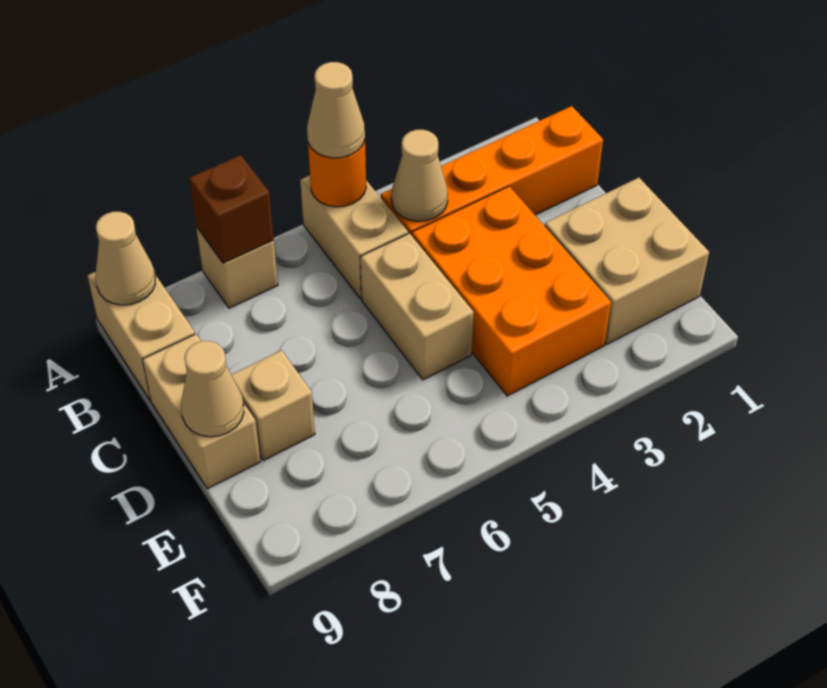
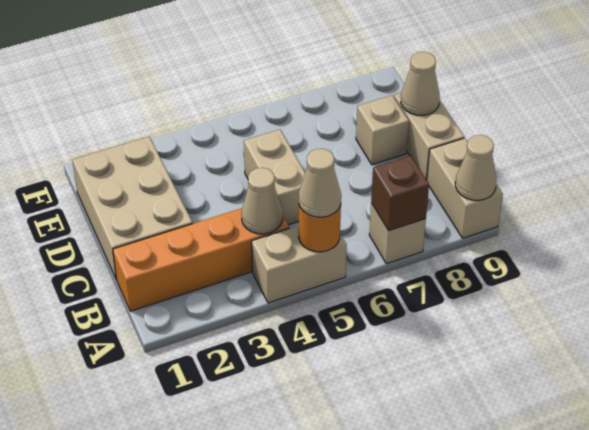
tan 1x2 brick [300,175,408,299] -> tan 1x2 brick turned to [252,226,347,303]
orange 2x3 brick [412,186,611,396] -> none
tan 2x2 brick [545,178,709,344] -> tan 2x3 brick [72,137,193,280]

